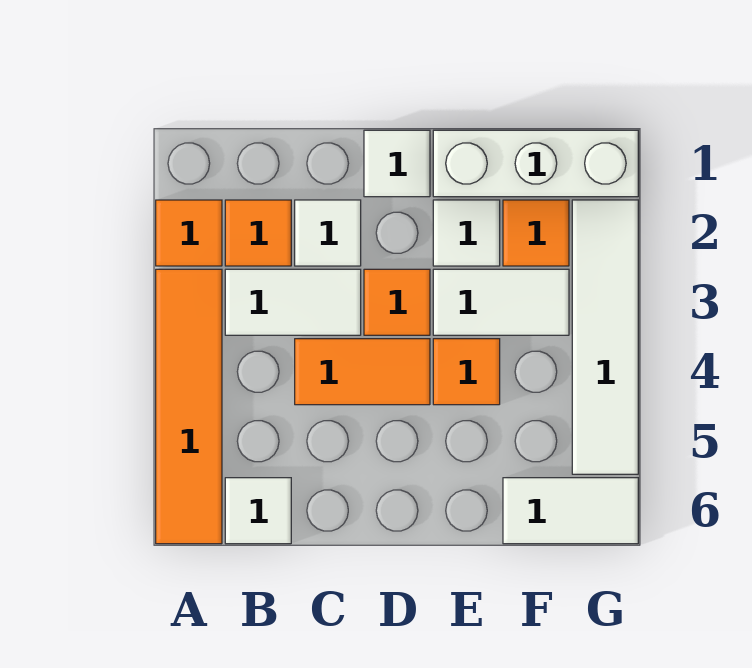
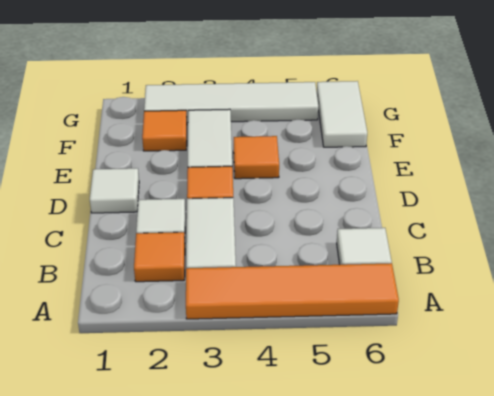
orange 1x1 tile [156,200,222,266] -> none
orange 1x2 tile [295,339,430,405] -> none
white 1x3 brick [433,130,638,197] -> none
white 1x1 tile [433,200,500,266] -> none

